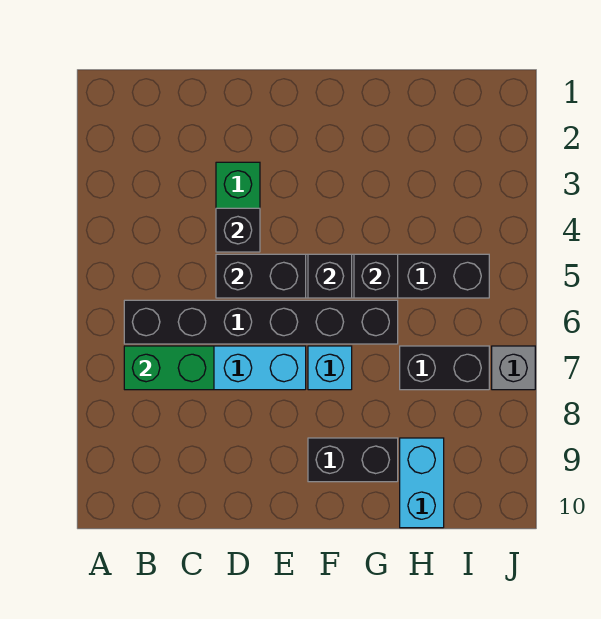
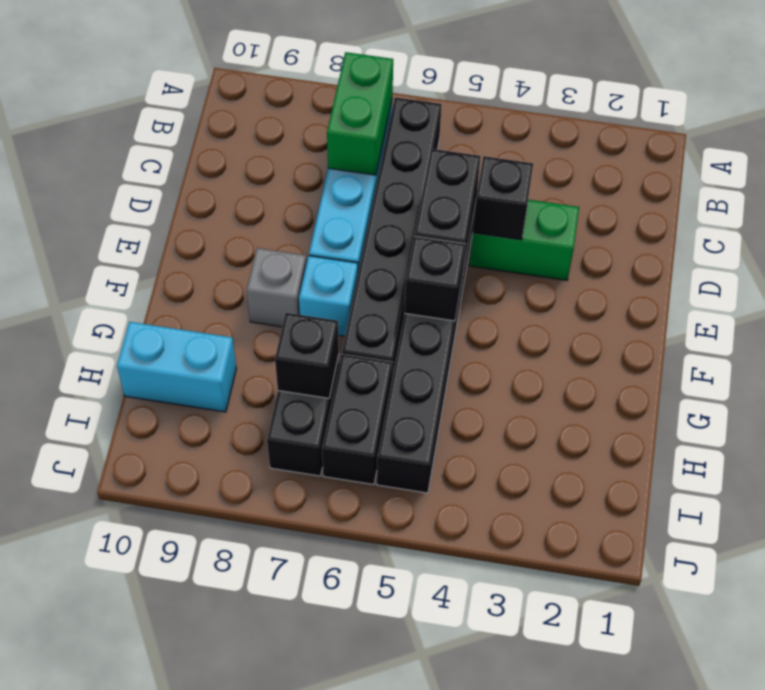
black 1x2 brick [308,438,398,482] -> black 1x2 brick moved to [322,354,393,485]
black 1x1 brick [354,254,398,298] -> black 1x1 brick moved to [275,313,339,398]
grey 1x1 brick [492,346,535,390] -> grey 1x1 brick moved to [247,248,306,327]

